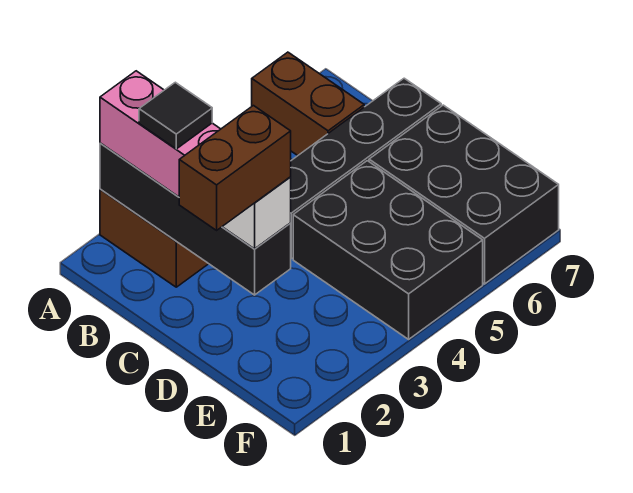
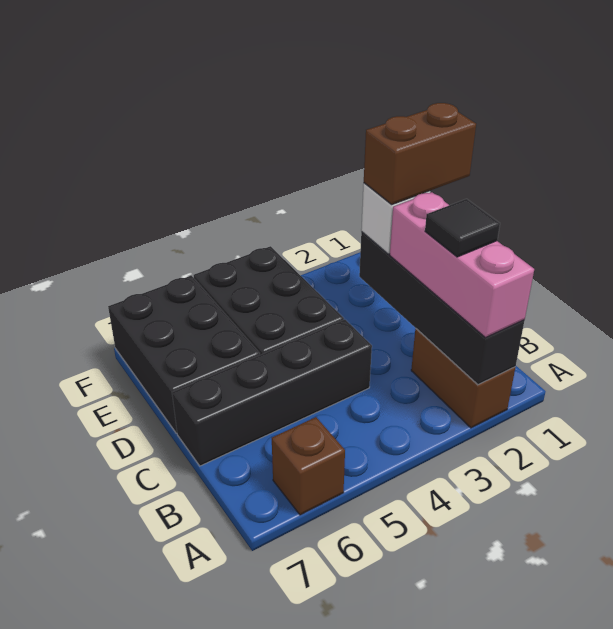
brown 1x2 brick [252,52,364,156] -> brown 1x1 brick [272,417,345,515]

